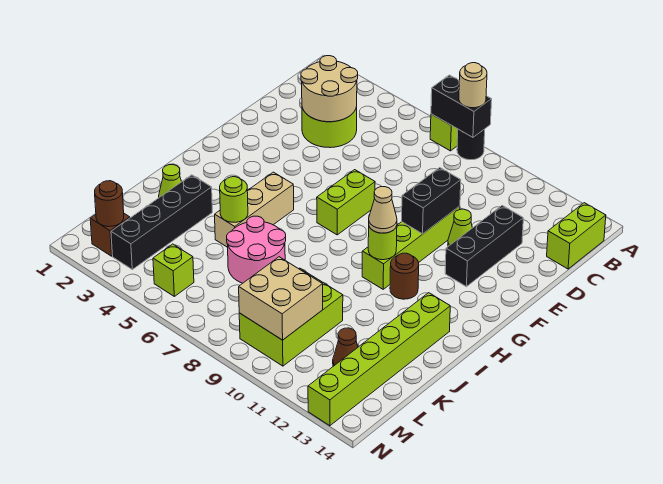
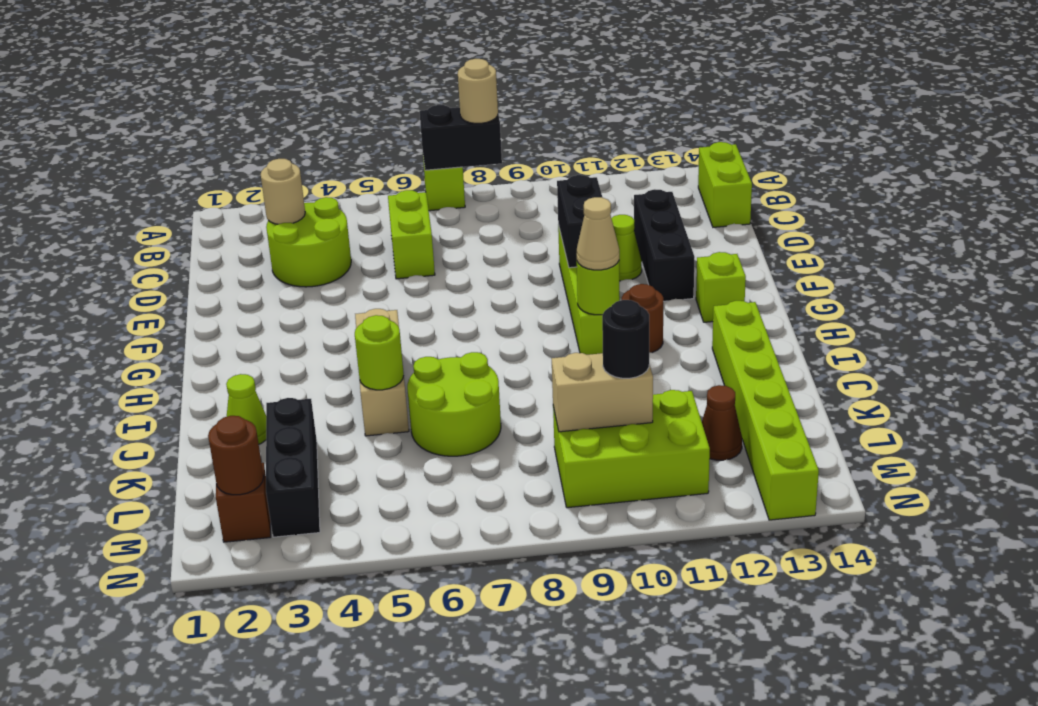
black 1x1 round brick [457,129,485,160] -> black 1x1 round brick moved to [602,300,649,378]
tan 2x2 round brick [301,56,358,122] -> tan 1x1 round brick [261,159,305,224]
lime 1x2 brick [317,170,375,235] -> lime 1x2 brick moved to [388,190,435,279]
black 1x4 brick [111,175,212,269] -> black 1x3 brick [266,398,320,537]
pink 2x2 round brick [227,216,286,283] -> lime 2x2 round brick [407,352,501,456]
lime 2x3 brick [239,268,343,366] -> lime 2x3 brick turned to [553,390,710,508]
tan 2x2 brick [239,257,323,340] -> tan 1x2 brick [552,353,653,432]
lime 1x1 brick [153,244,194,296] -> lime 1x1 brick moved to [696,252,746,322]

